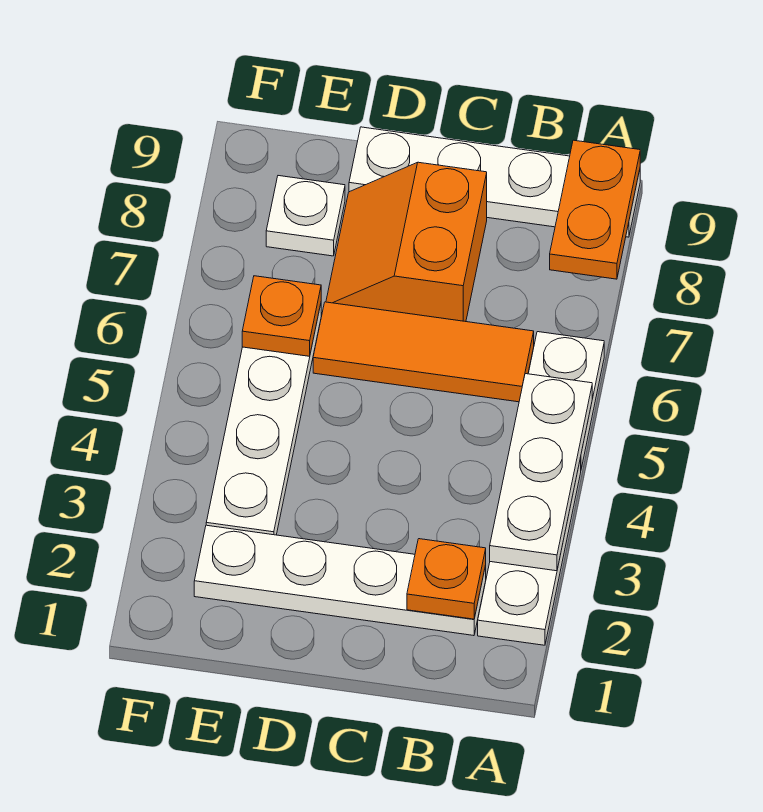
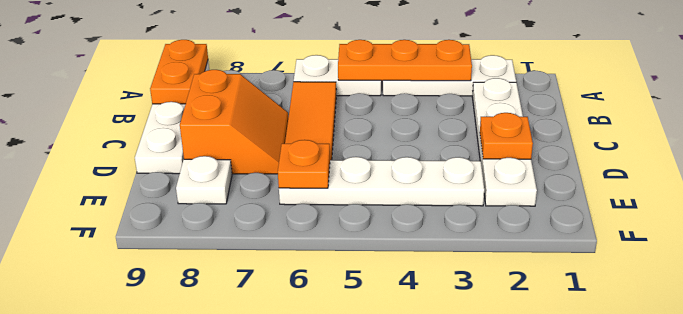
white 1x3 plate [490,374,592,571] -> orange 1x3 plate [338,40,472,81]
orange 1x2 plate [550,140,640,279] -> orange 1x2 plate turned to [150,40,208,104]
orange 1x1 plate [407,539,486,619] -> orange 1x1 plate moved to [480,113,533,159]
orange 2x2 slope [326,162,487,322] -> orange 2x2 slope turned to [180,70,288,174]

